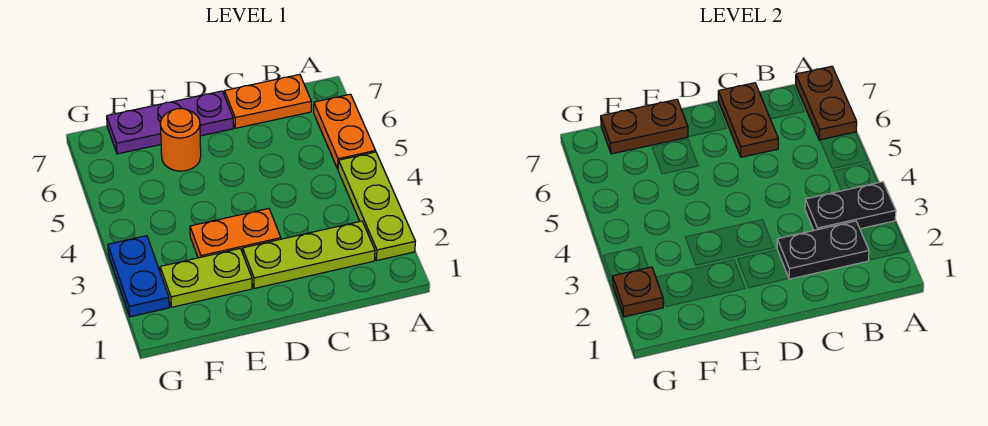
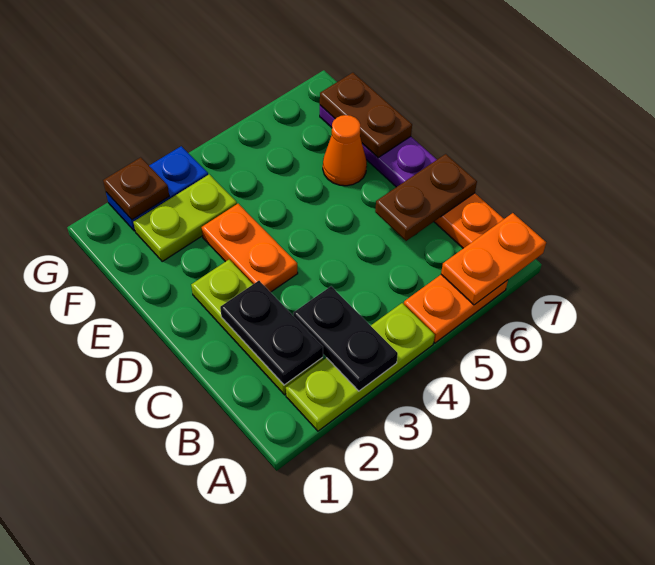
brown 1x2 plate [796,66,857,140] -> orange 1x2 plate [441,213,546,305]
lime 1x2 plate [160,249,252,307] -> lime 1x2 plate turned to [133,174,237,261]
orange 1x1 round brick [160,108,201,171] -> orange 1x1 cone [323,115,367,186]

